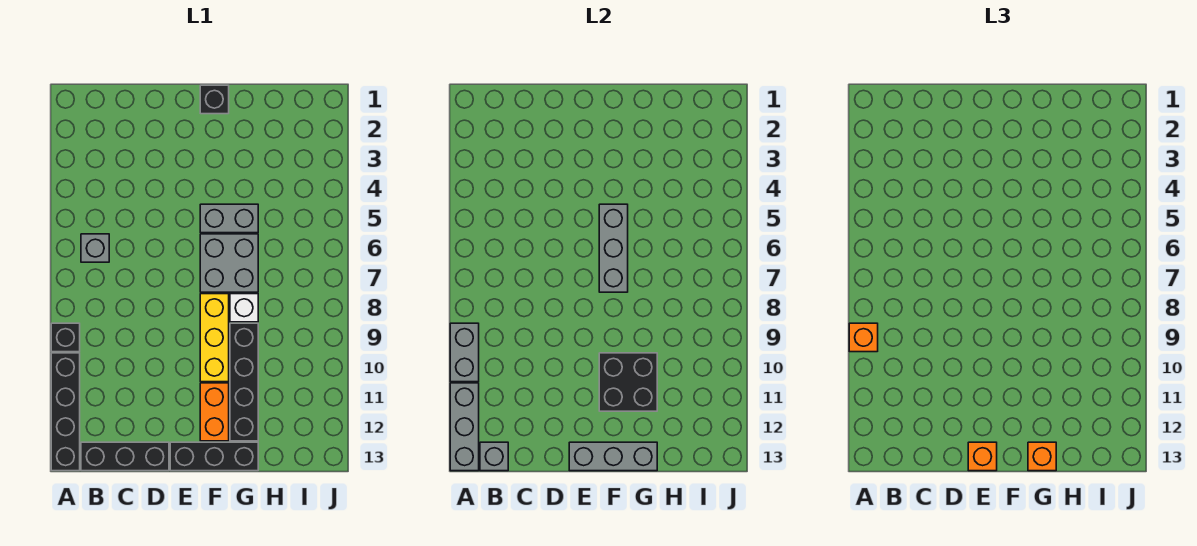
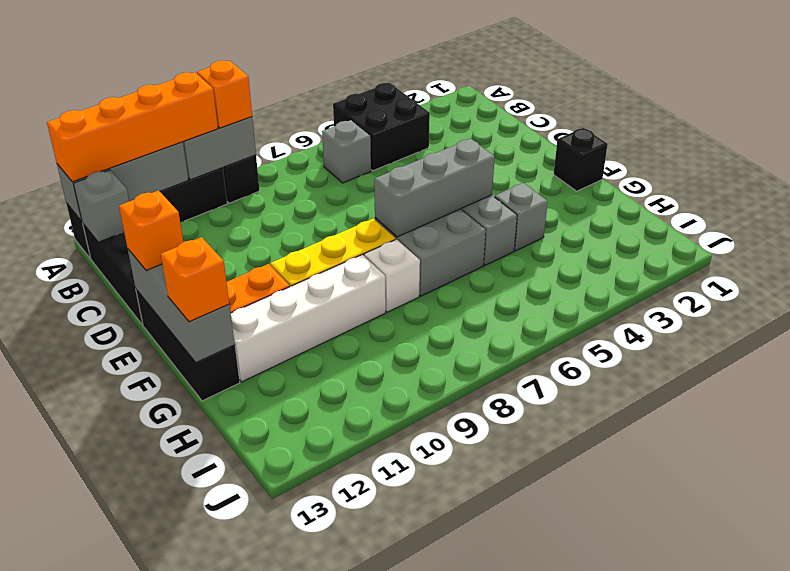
none -> orange 1x4 brick [47,72,218,182]
black 2x2 brick [599,353,657,411] -> black 2x2 brick moved to [333,83,430,171]
none -> grey 1x1 brick [495,183,548,251]
black 1x4 brick [230,323,258,441] -> white 1x4 brick [231,255,386,382]

